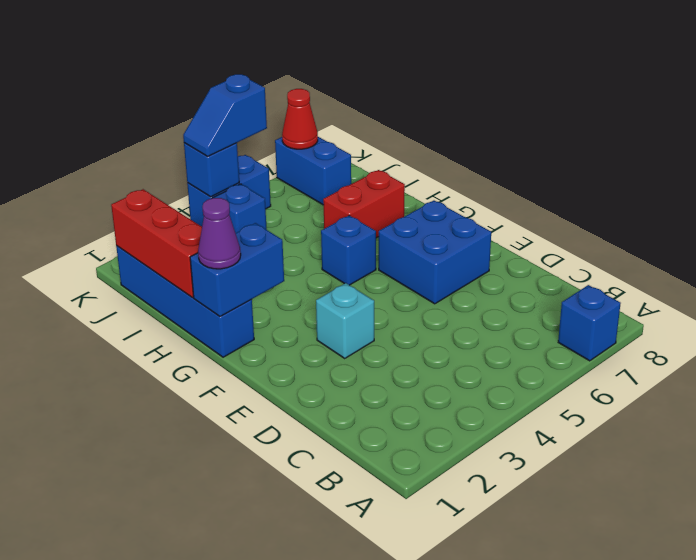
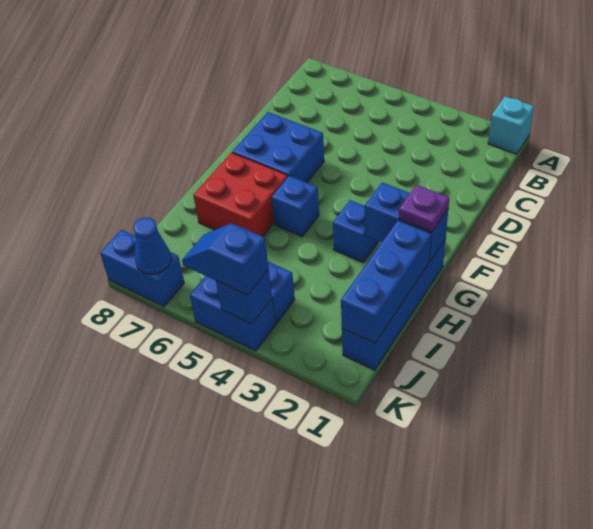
blue 1x1 brick [558,285,621,361] -> blue 1x1 brick moved to [333,200,379,262]
cyan 1x1 brick [316,283,374,358] -> cyan 1x1 brick moved to [488,96,534,154]
purple 1x1 cone [198,198,241,269] -> purple 1x1 plate [399,185,449,232]
red 1x3 brick [111,189,202,298] -> blue 1x3 brick [341,220,431,343]
red 1x2 brick [323,170,405,238] -> red 2x2 brick [193,153,288,237]
blue 1x2 brick [275,137,351,205] -> blue 1x2 brick turned to [100,230,184,306]
blue 1x2 slope [183,74,267,157] -> blue 1x2 slope turned to [182,223,269,295]
red 1x1 cone [282,89,318,149] -> blue 1x1 cone [133,217,171,274]

